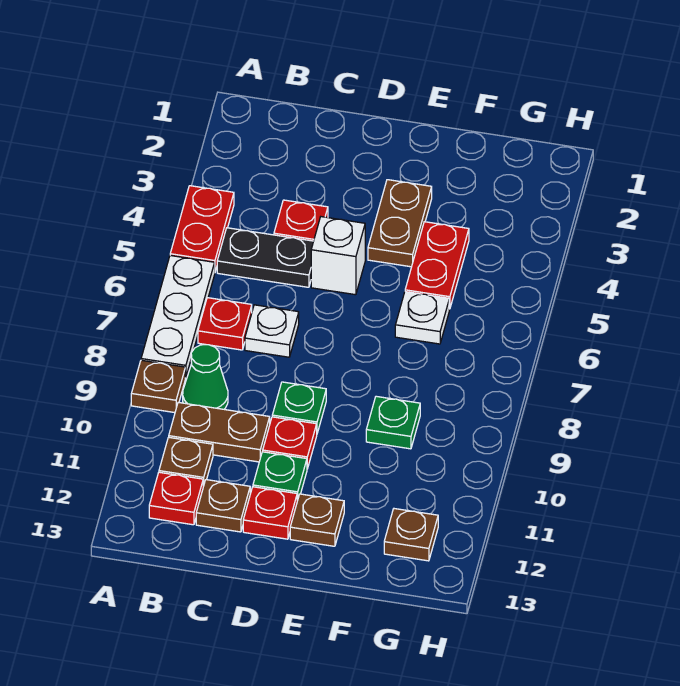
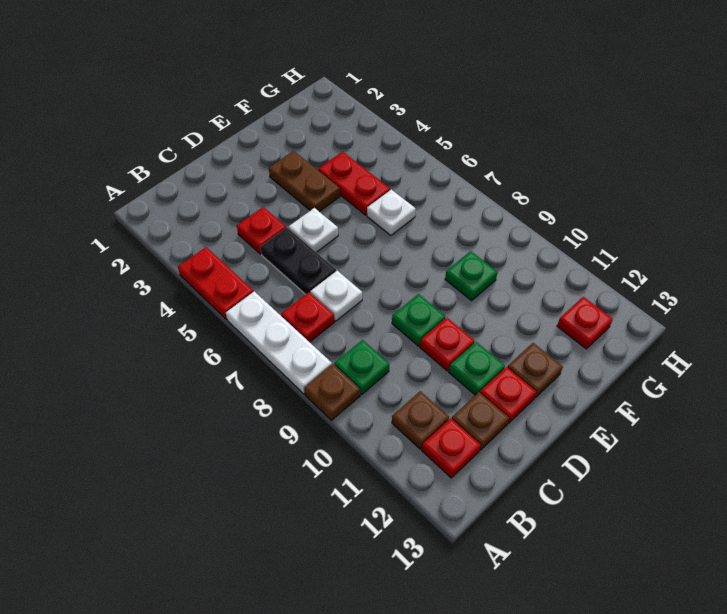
black 1x2 plate [217,228,314,287] -> black 1x2 plate turned to [260,228,336,294]
green 1x1 cone [183,345,228,409] -> green 1x1 plate [335,340,389,395]
brown 1x2 plate [169,402,270,462] -> none
white 1x1 brick [311,217,365,295] -> white 1x1 plate [289,208,338,252]
brown 1x1 plate [384,509,438,561] -> red 1x1 plate [557,297,613,349]

